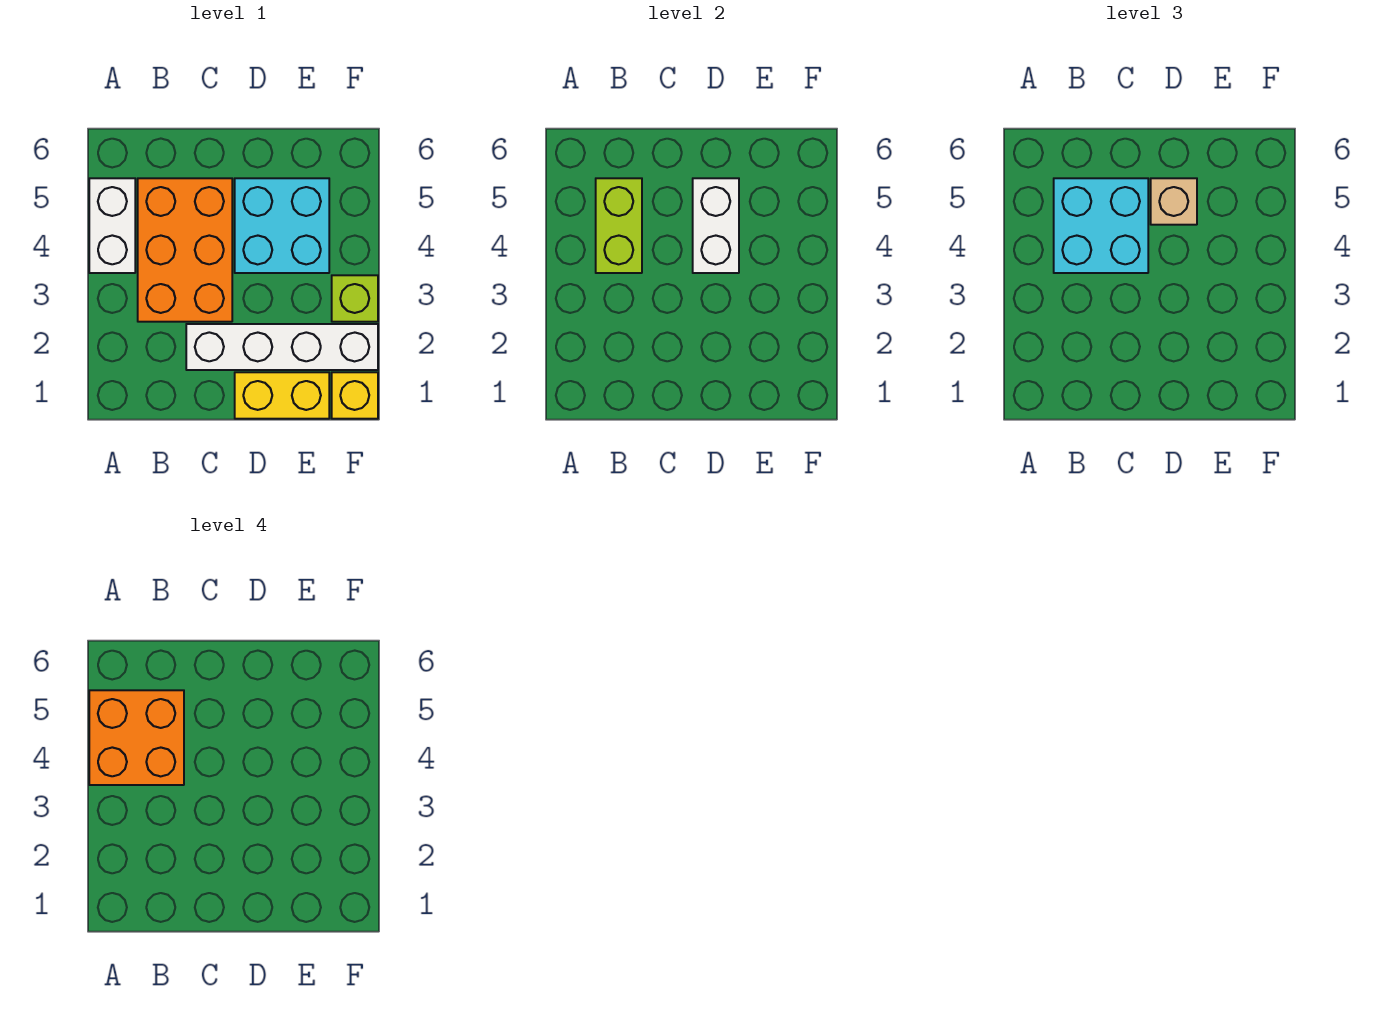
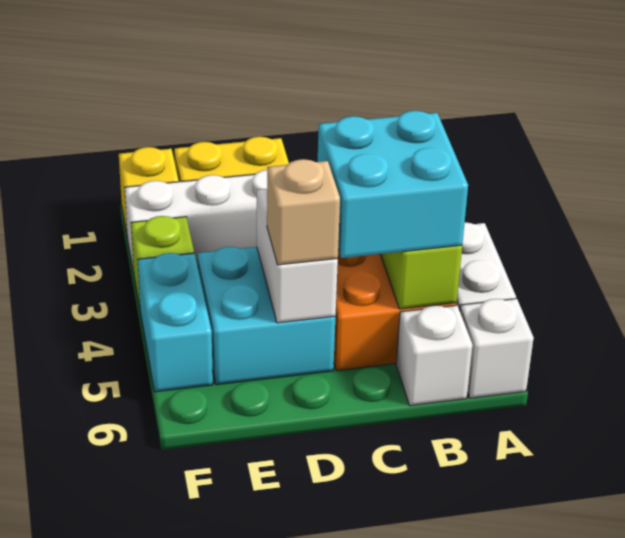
orange 2x2 brick [89,690,184,785] -> none
none -> white 1x1 brick [460,299,534,398]
none -> white 1x1 brick [396,305,472,406]
none -> cyan 1x2 brick [138,253,213,392]

